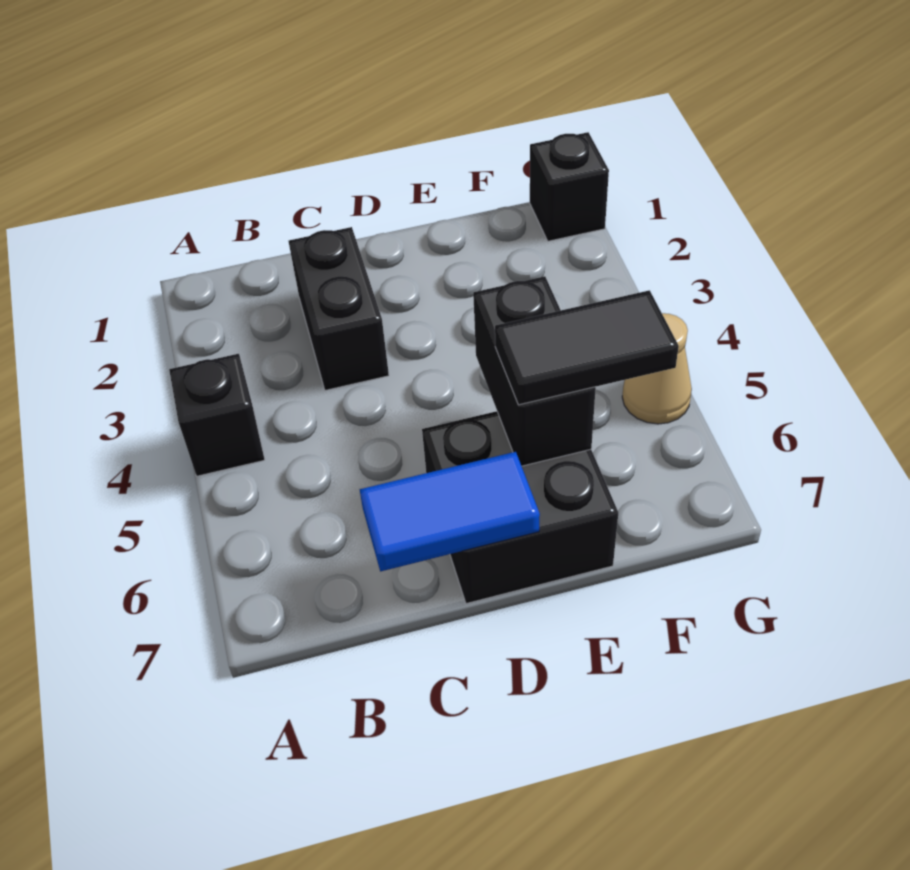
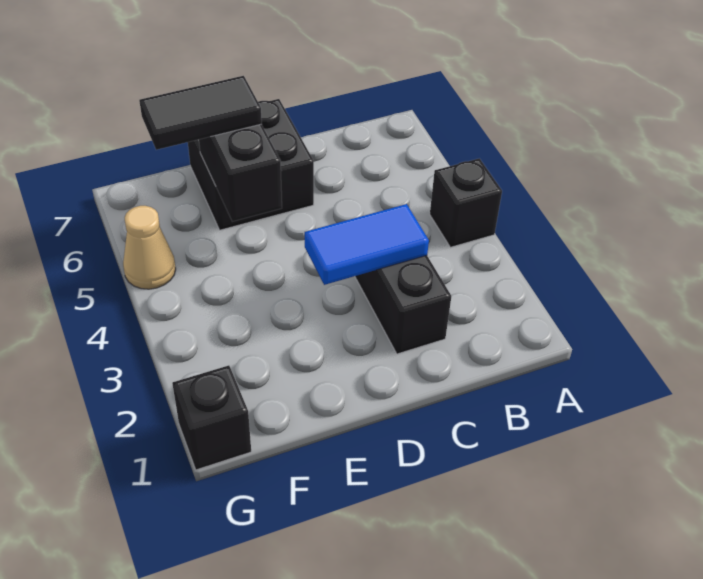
blue 1x2 tile [360,452,540,571] -> blue 1x2 tile moved to [305,204,429,285]

